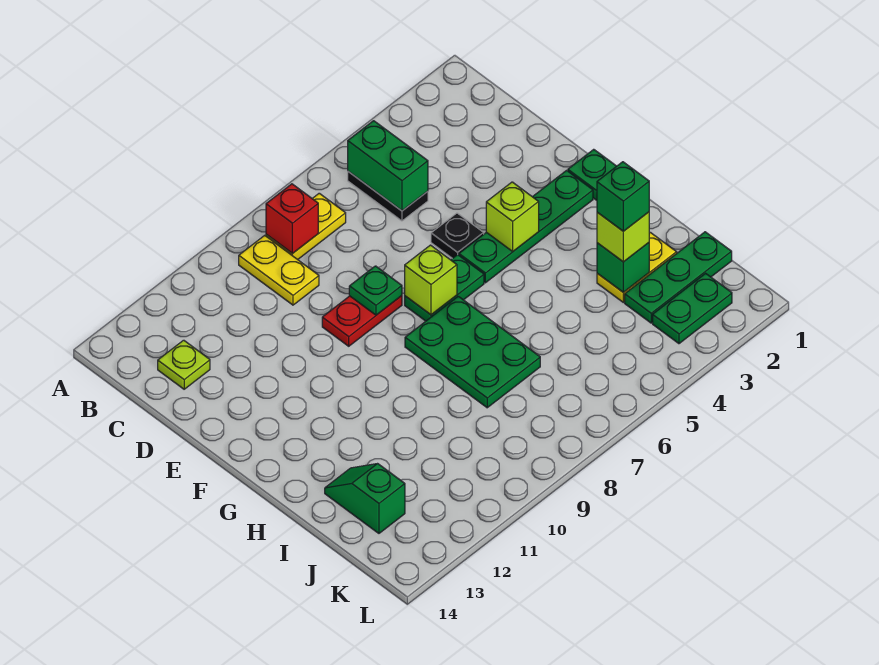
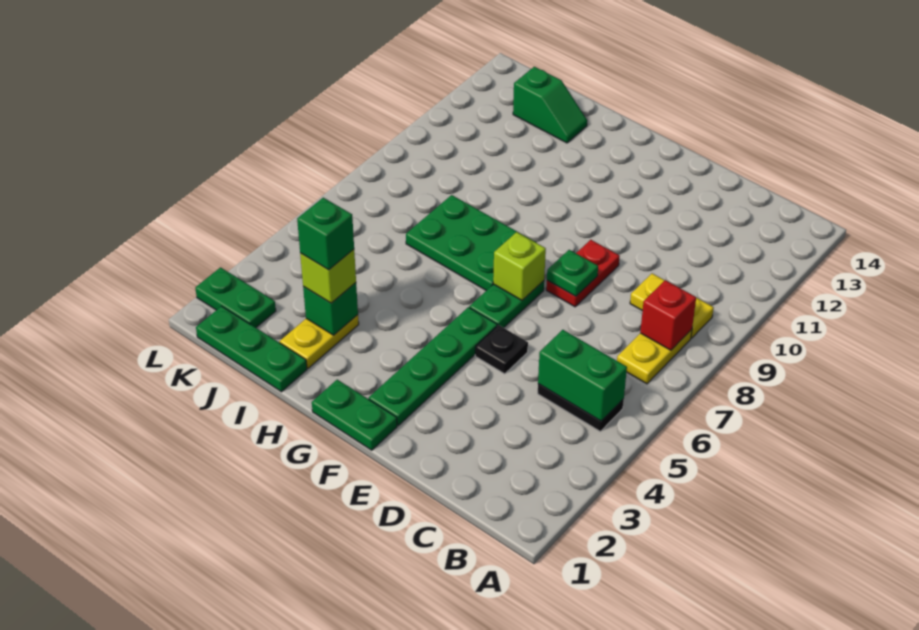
lime 1x1 plate [158,340,210,389] -> none
lime 1x1 brick [486,182,539,251] -> none
green 1x3 plate [625,232,732,323] -> green 1x3 plate turned to [196,306,307,392]
green 1x2 plate [653,273,732,344] -> green 1x2 plate turned to [195,267,276,328]

